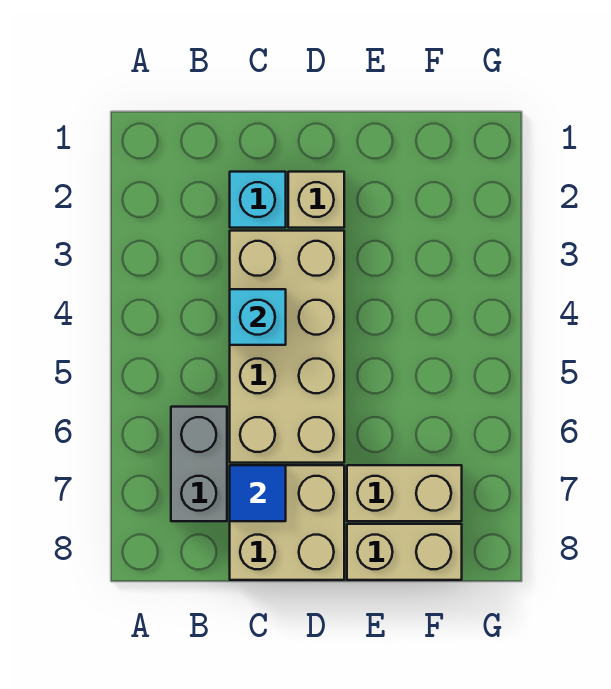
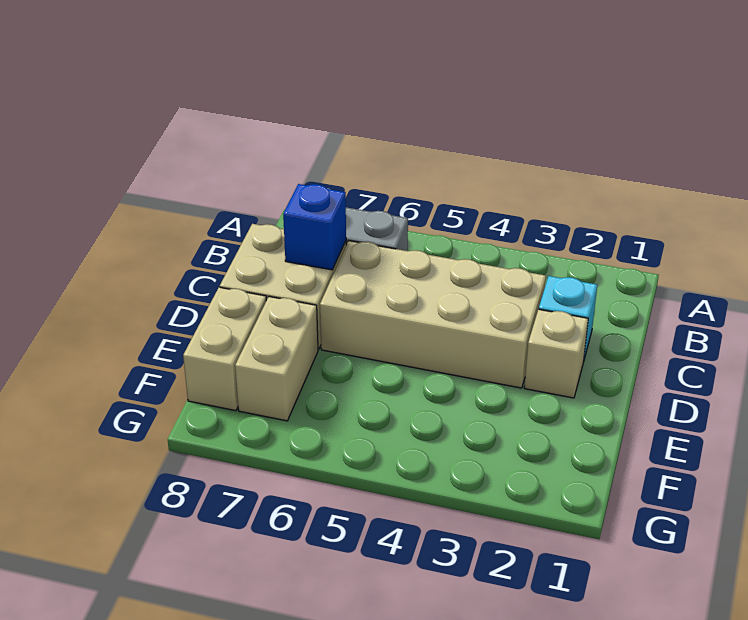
cyan 1x1 brick [230,289,286,345] -> none
blue 1x1 tile [230,465,286,521] -> blue 1x1 brick [283,184,346,270]

